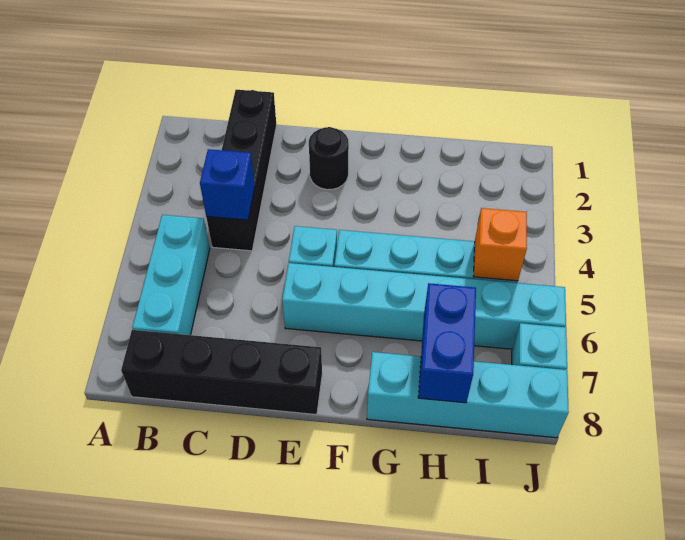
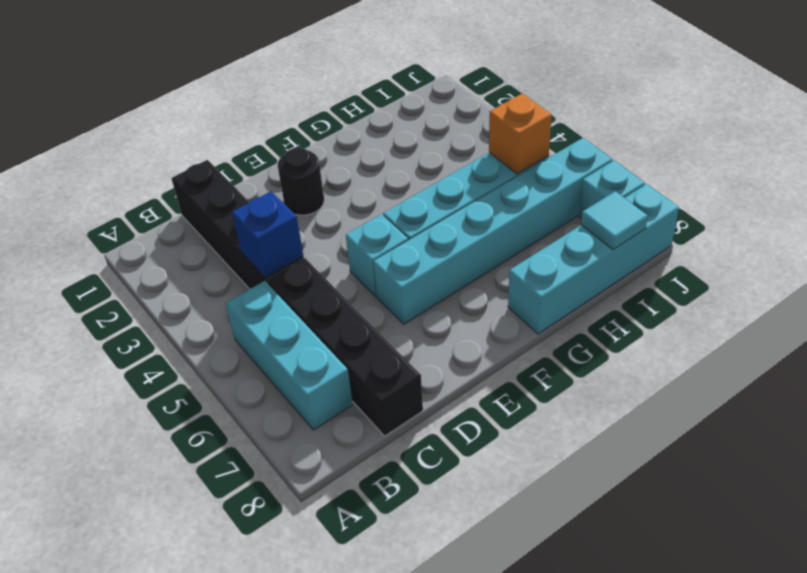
black 1x4 brick [121,330,322,415] -> black 1x4 brick turned to [267,258,423,436]
blue 1x2 brick [418,283,476,403] -> none
none -> cyan 1x1 tile [581,191,648,250]

